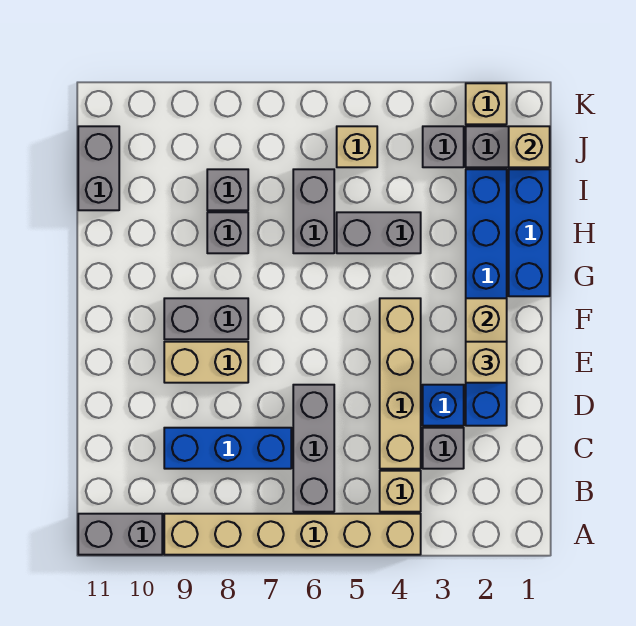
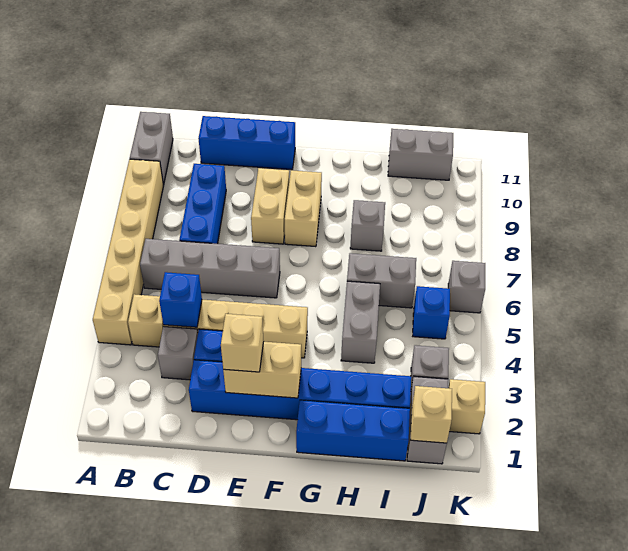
grey 1x3 brick [293,385,334,512] -> grey 1x4 brick [140,239,280,298]
none -> blue 1x1 brick [159,272,202,327]
none -> blue 1x3 brick [198,116,295,170]
grey 1x2 brick [164,298,248,339] -> tan 1x2 brick [285,170,322,247]
grey 1x1 brick [207,169,248,210] -> grey 1x1 brick moved to [448,261,485,313]
tan 1x1 brick [337,126,377,167] -> blue 1x1 brick [413,286,450,339]

